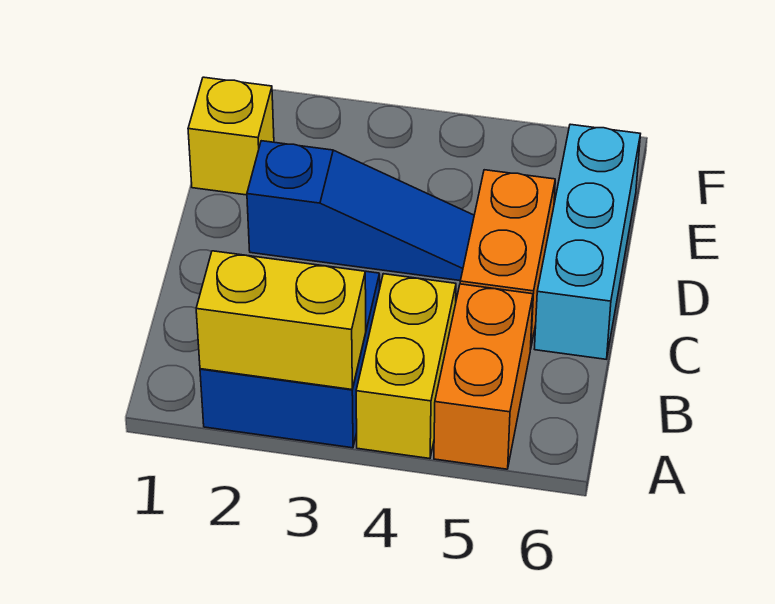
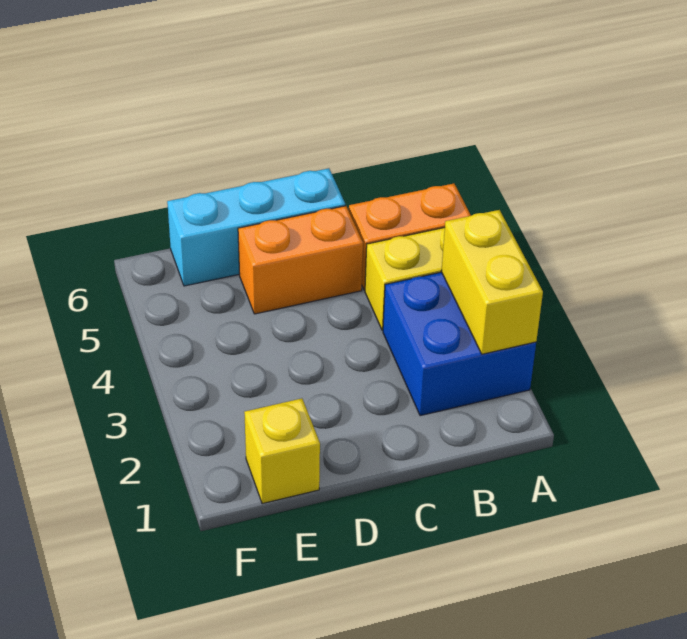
blue 1x3 slope [247,141,474,281] -> none

